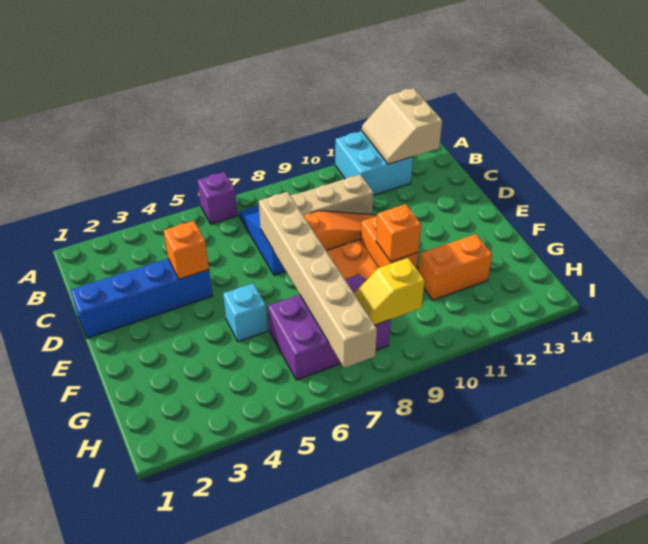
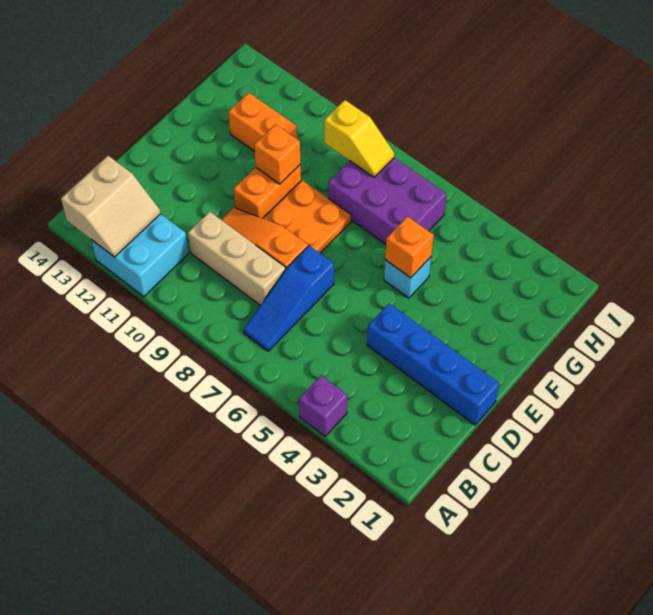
purple 1x1 brick [197,172,238,224] -> purple 1x1 brick moved to [299,375,347,436]
orange 1x1 brick [163,221,209,279] -> orange 1x1 brick moved to [385,217,434,278]
tan 1x6 brick [259,192,377,368] -> none

